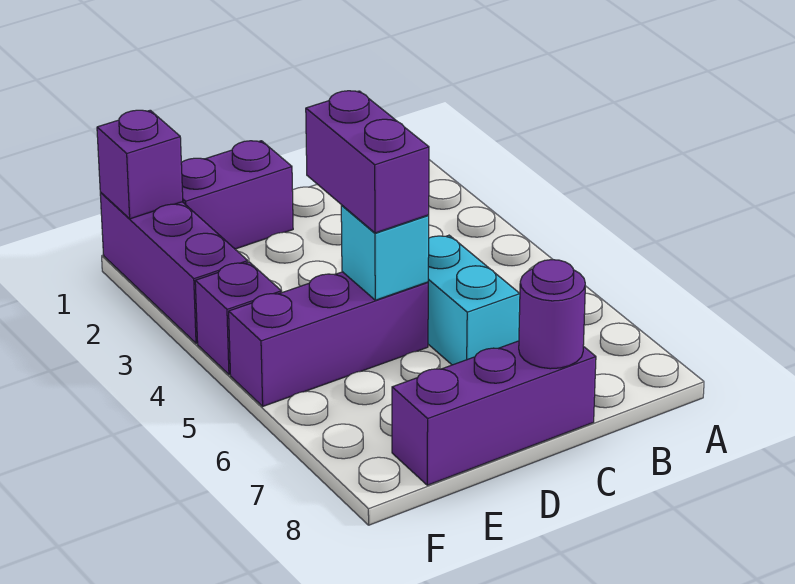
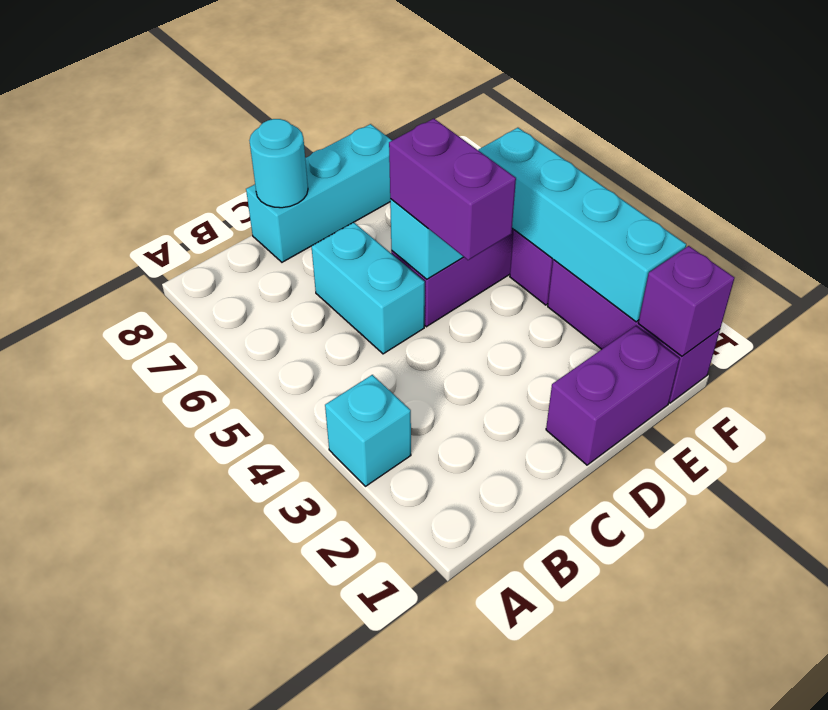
none -> cyan 1x1 brick [325,375,411,486]
purple 1x3 brick [392,341,596,485] -> cyan 1x3 brick [246,124,392,262]
purple 1x1 round brick [519,260,585,369] -> cyan 1x1 round brick [249,119,308,208]
none -> cyan 1x4 brick [478,128,686,322]

